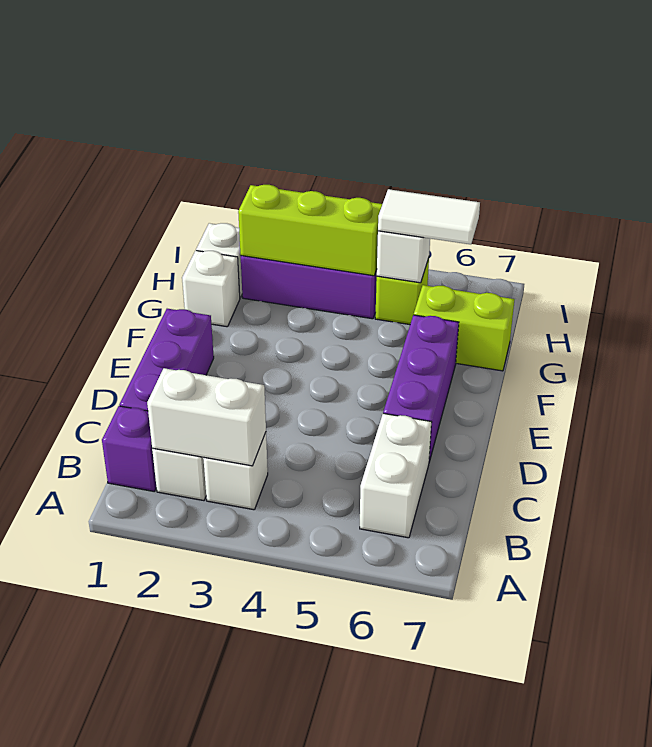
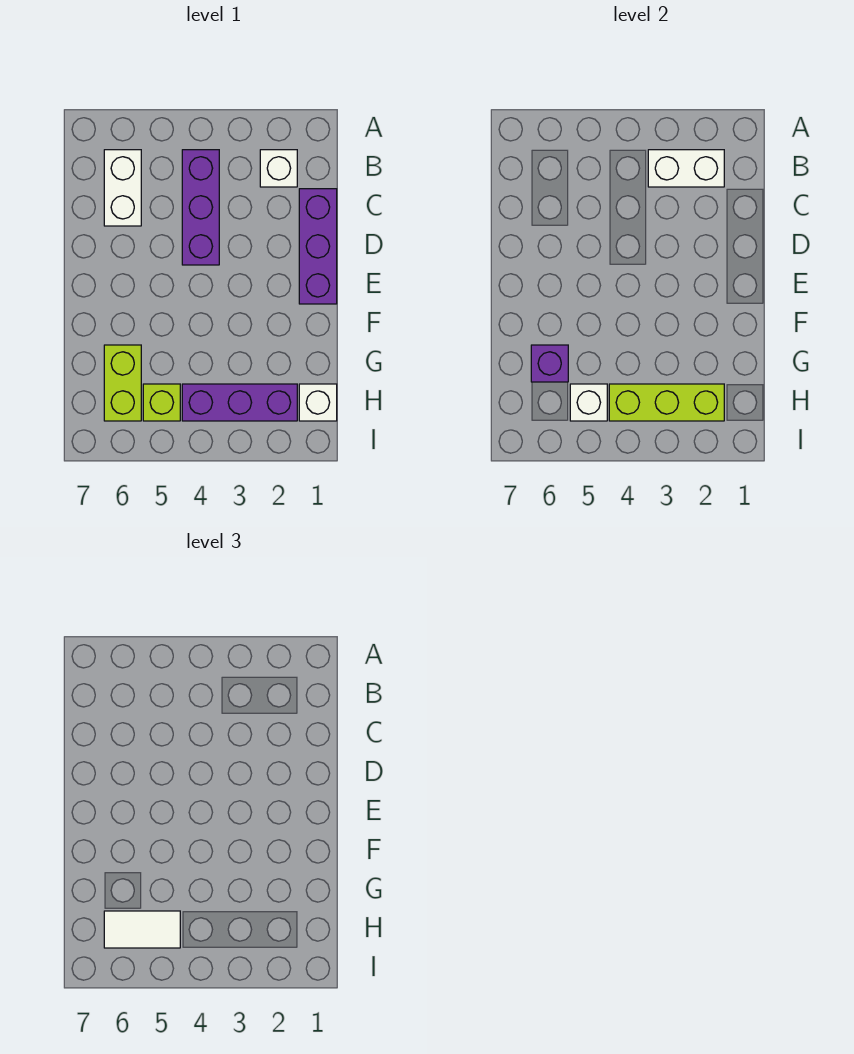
purple 1x1 brick [102,406,156,492] -> purple 1x1 brick moved to [531,345,568,382]
white 1x1 brick [203,433,268,510] -> none
purple 1x3 brick [383,315,459,462] -> purple 1x3 brick moved to [182,150,219,265]
white 1x1 brick [182,251,240,327] -> none
lime 1x2 brick [414,285,514,371] -> lime 1x2 brick turned to [104,345,141,421]

